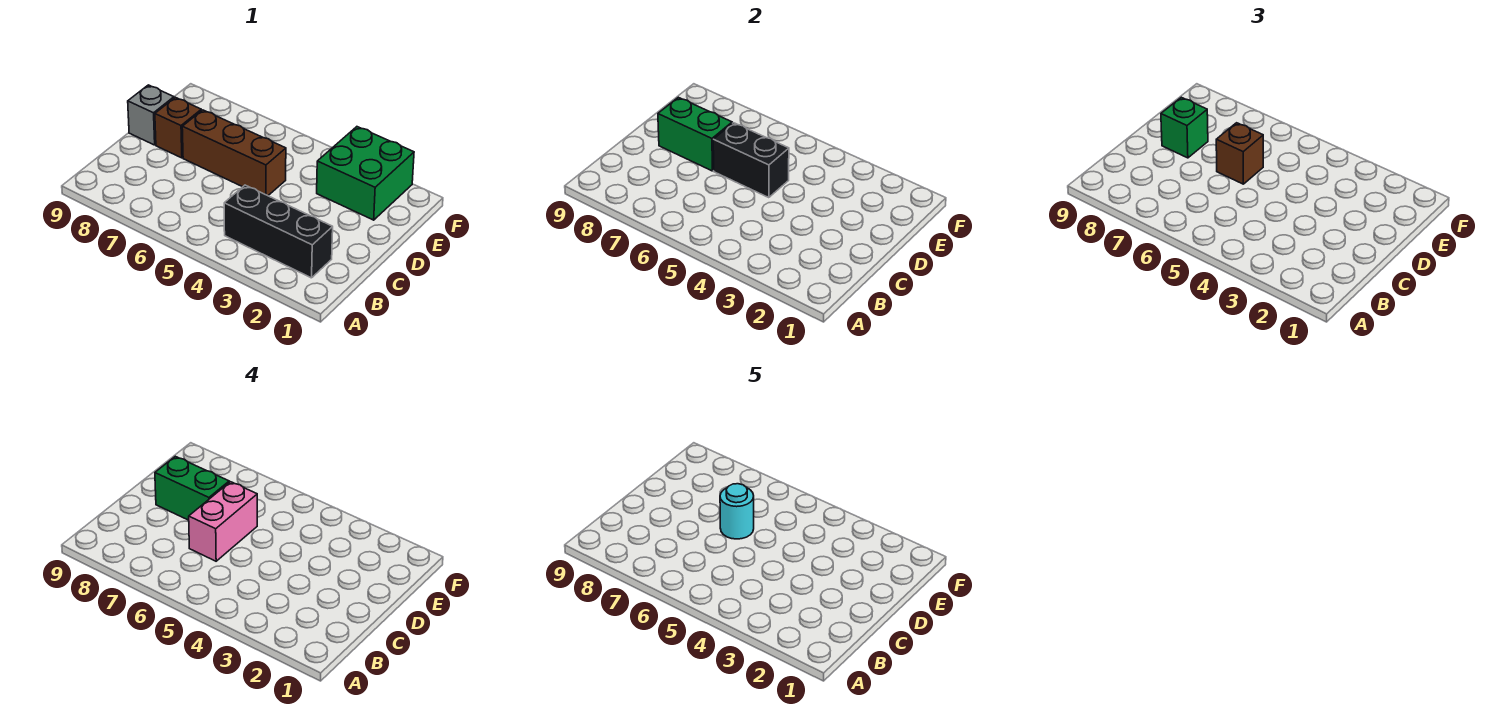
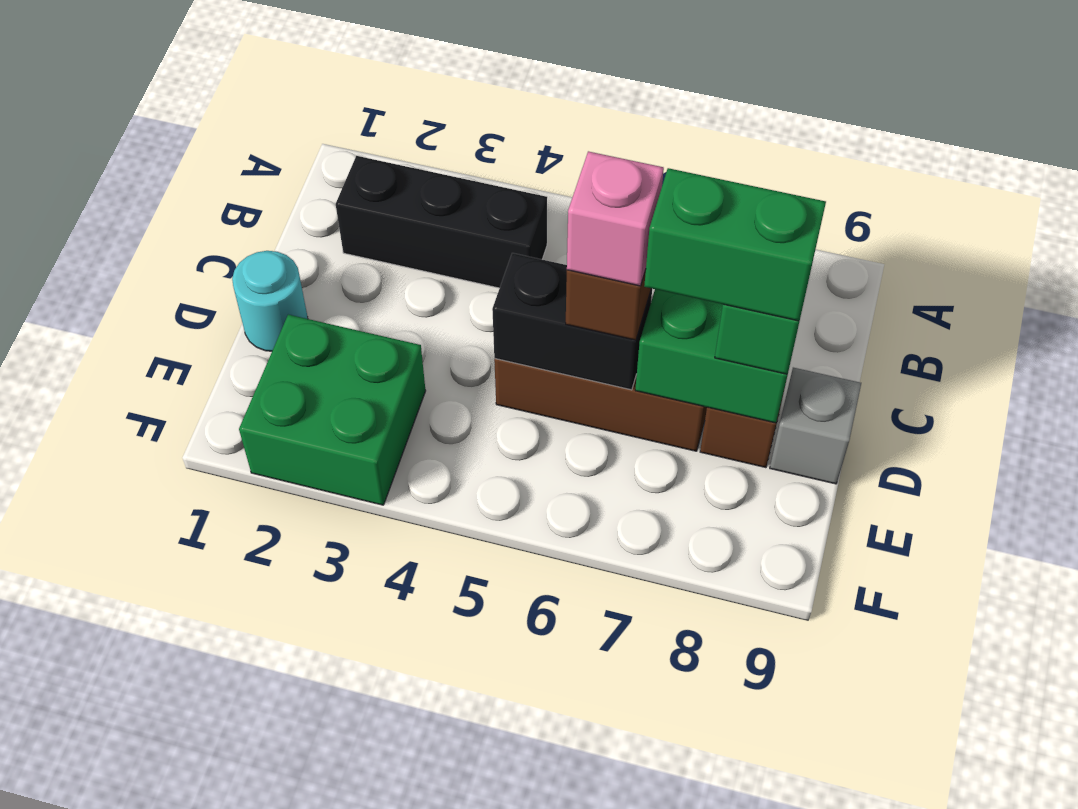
pink 1x2 brick [189,482,257,561] -> pink 1x1 brick [567,151,664,286]
cyan 1x1 round brick [720,484,754,539] -> cyan 1x1 round brick moved to [232,251,308,351]

